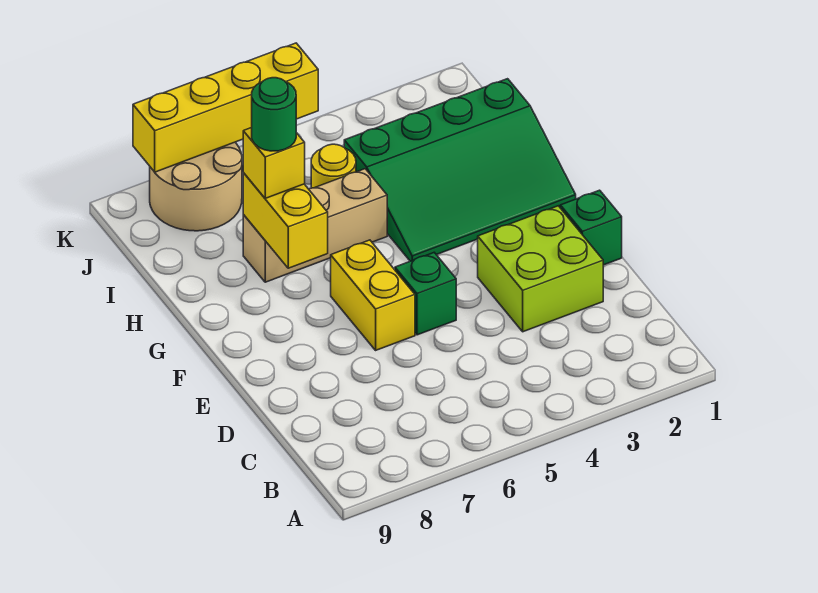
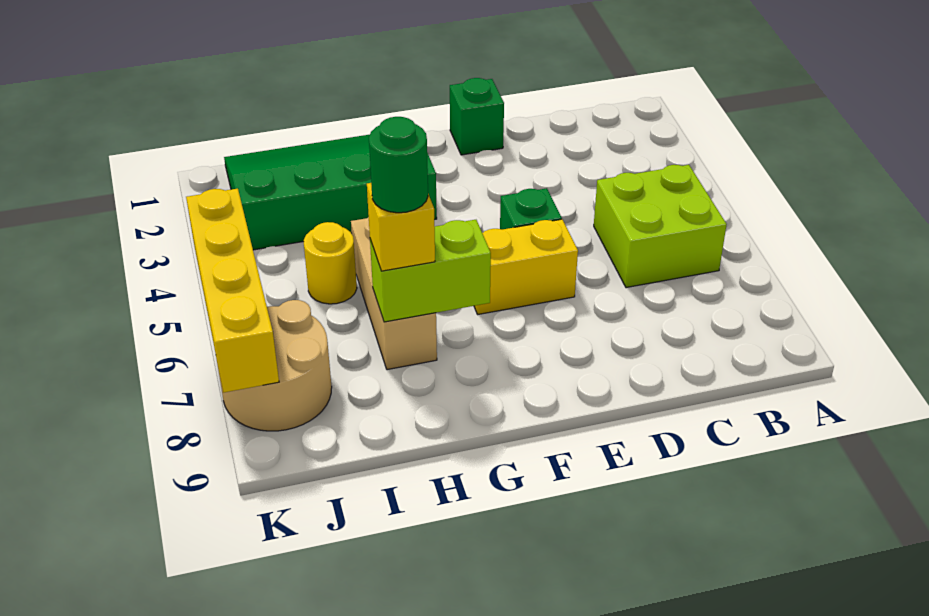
lime 2x2 brick [478,206,603,332] -> lime 2x2 brick moved to [594,165,727,288]
green 3x4 slope [344,79,576,261] -> green 3x4 slope turned to [224,135,437,250]
yellow 1x2 brick [243,173,328,268] -> lime 1x2 brick [370,220,491,322]

